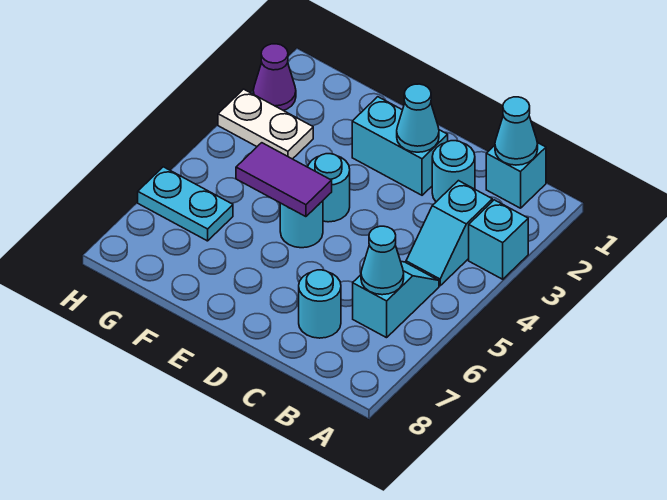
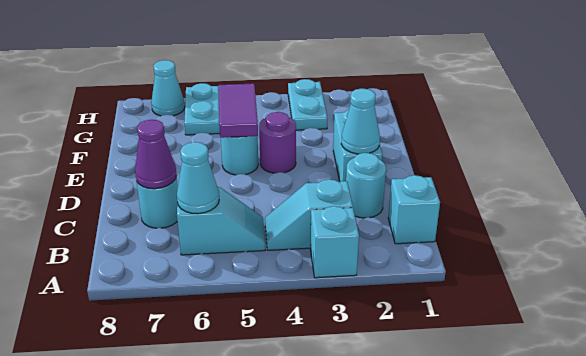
cyan 1x1 cone [495,97,538,165] -> cyan 1x1 cone moved to [151,60,185,116]
cyan 1x1 round brick [308,154,350,222] -> purple 1x1 round brick [259,112,296,173]
white 1x2 plate [218,89,313,159] -> cyan 1x2 plate [288,79,327,130]
purple 1x1 cone [253,44,296,110] -> purple 1x1 cone moved to [135,120,177,189]

